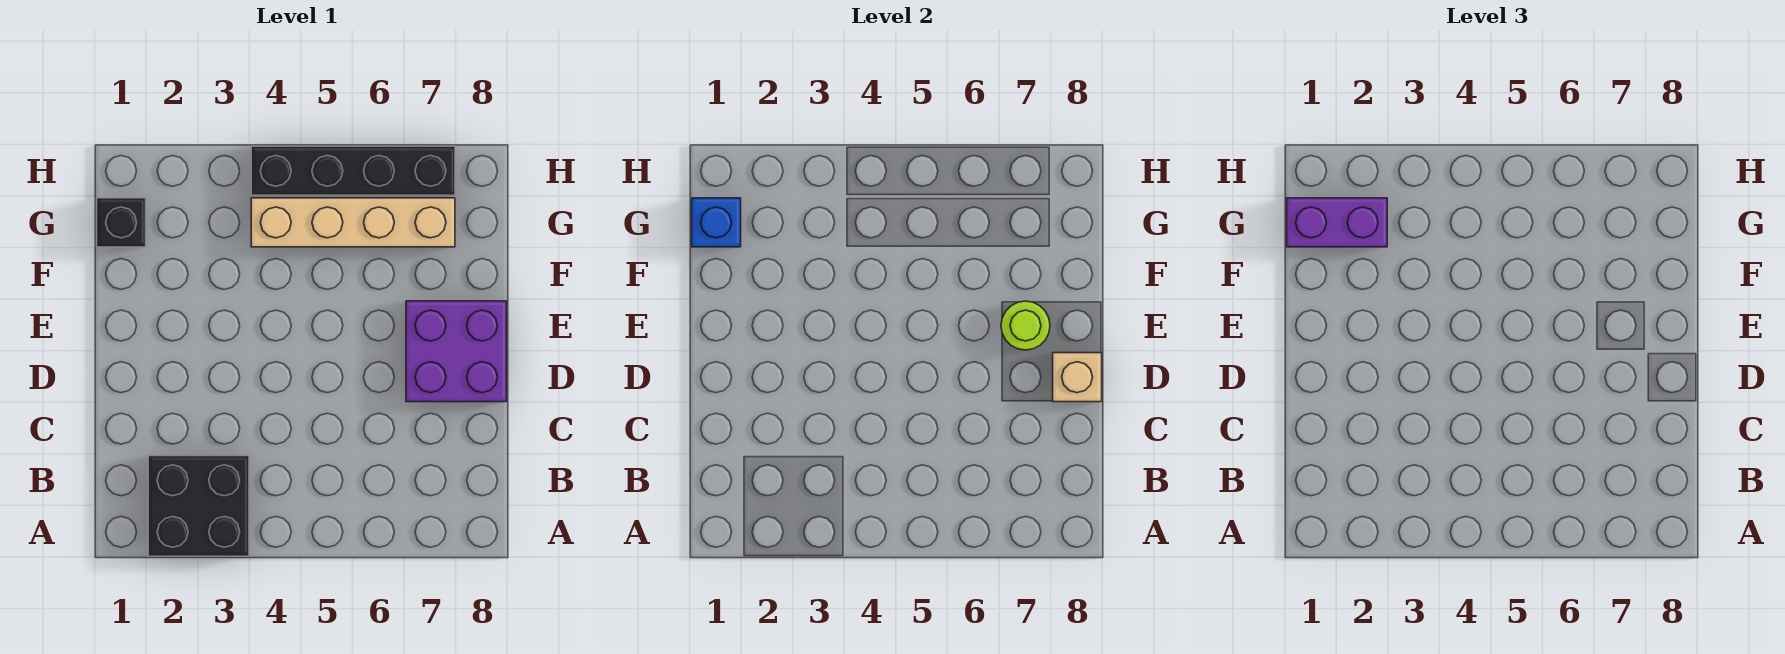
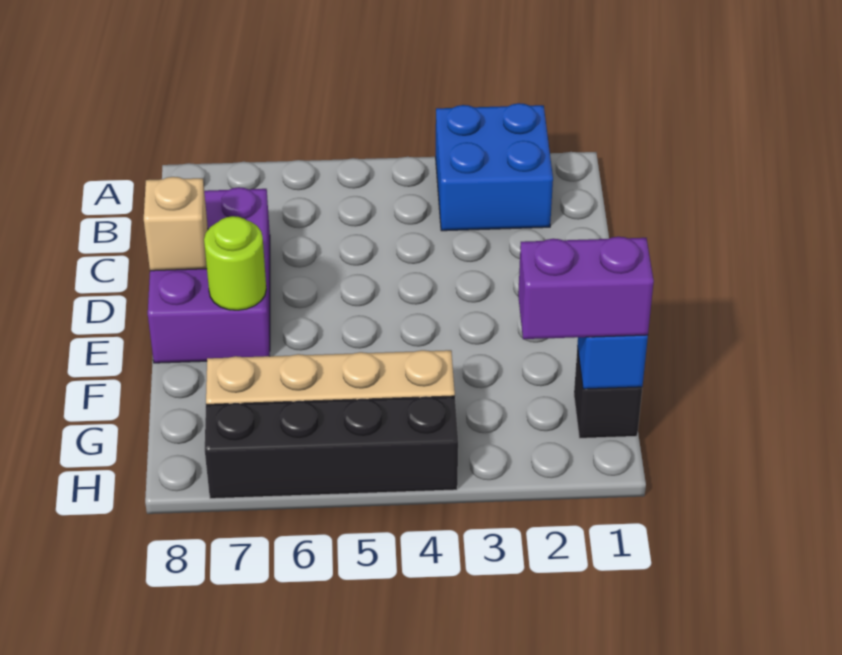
black 2x2 brick [148,456,249,556] -> blue 2x2 brick [436,103,553,231]
purple 2x2 brick [406,301,507,402] -> purple 2x3 brick [148,187,270,363]

